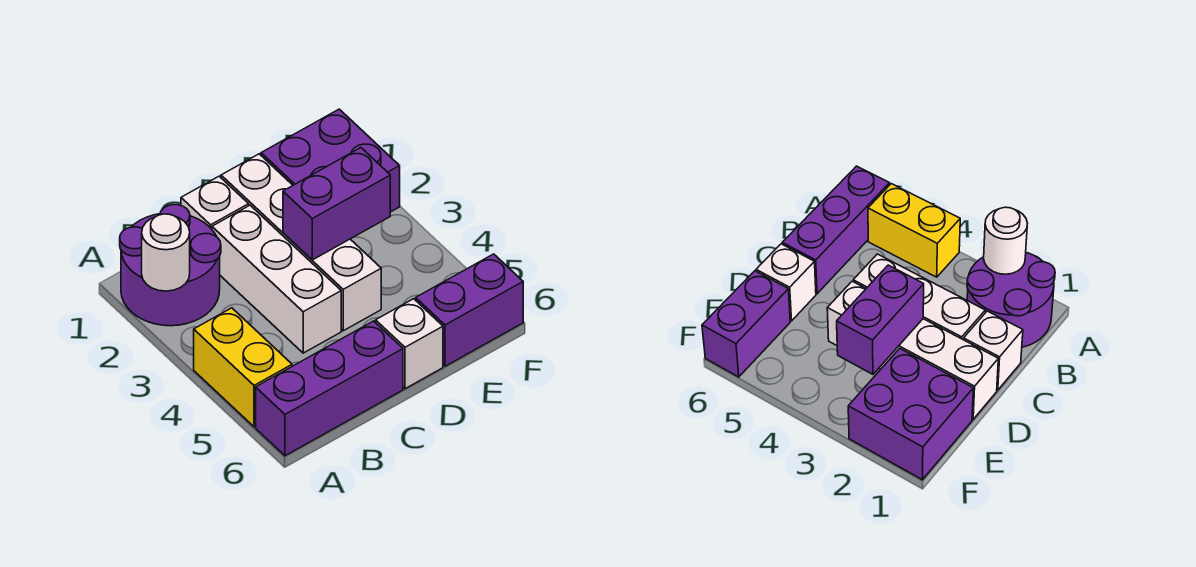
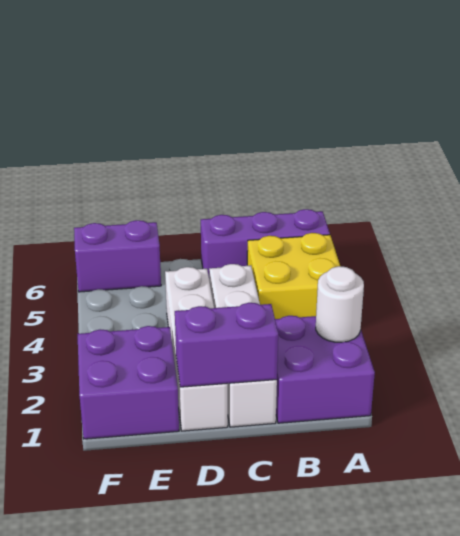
purple 2x2 round brick [120,205,221,326] -> purple 2x2 brick [275,316,375,423]
yellow 1x2 brick [194,308,292,427] -> yellow 2x2 brick [247,233,340,319]
purple 1x2 brick [283,148,390,260] -> purple 1x2 brick moved to [175,303,278,387]
white 1x1 brick [376,299,443,389] -> none

